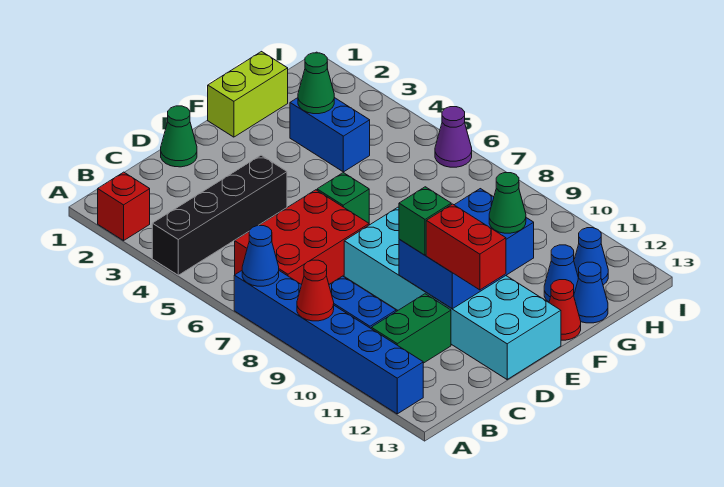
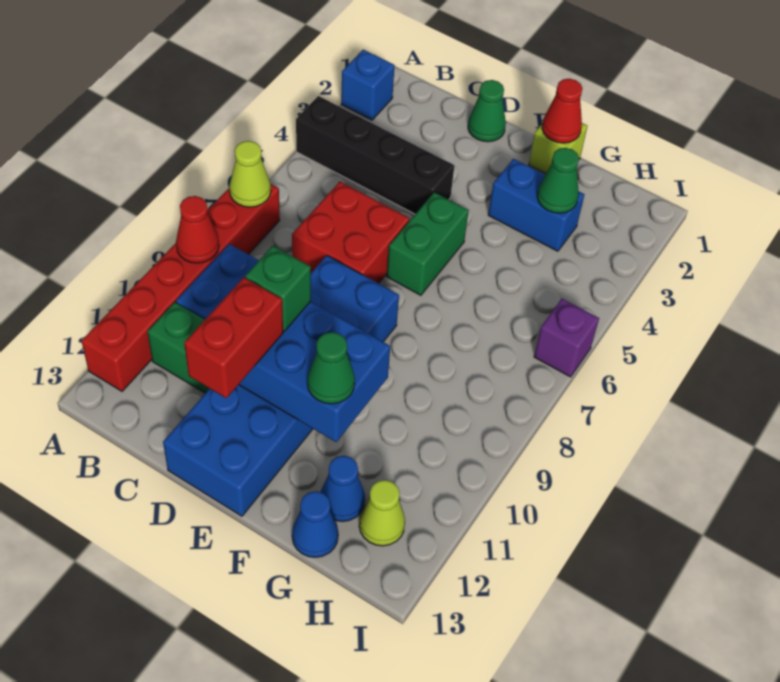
red 1x1 brick [98,172,150,241] -> blue 1x1 brick [341,50,395,120]
blue 1x6 brick [234,271,423,414] -> red 1x6 brick [81,184,280,391]
blue 1x1 cone [242,225,279,286] -> lime 1x1 cone [229,141,271,207]
red 2x3 brick [235,190,369,285] -> red 2x2 brick [292,182,410,283]
cyan 2x6 brick [344,207,561,379] -> blue 2x6 brick [163,256,399,516]
green 1x1 brick [317,173,369,223] -> green 1x2 brick [387,192,469,295]
lime 1x2 brick [208,52,288,137] -> lime 1x1 brick [529,123,587,174]
red 1x1 cone [549,280,581,340] -> red 1x1 cone moved to [542,79,582,143]
blue 1x2 brick [290,98,370,172] -> blue 1x2 brick turned to [488,159,584,251]
blue 1x1 cone [574,228,608,285] -> lime 1x1 cone [359,480,405,546]
purple 1x1 cone [435,107,472,167] -> purple 1x1 brick [534,299,599,377]

